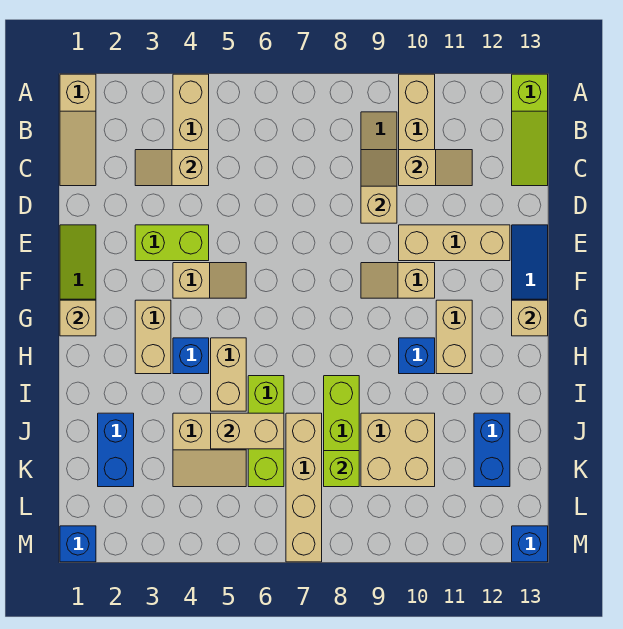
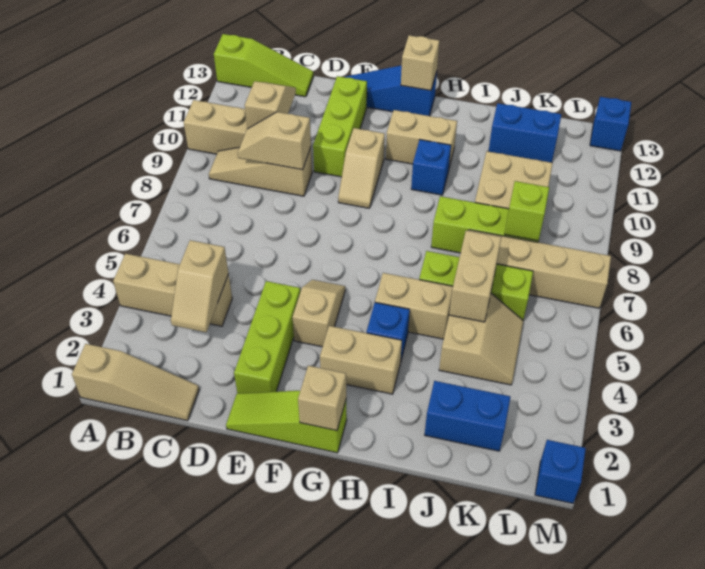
lime 1x2 brick [135,225,209,261] -> lime 1x3 brick [234,281,300,393]
tan 1x3 brick [399,225,510,261] -> lime 1x3 brick [313,76,367,177]

